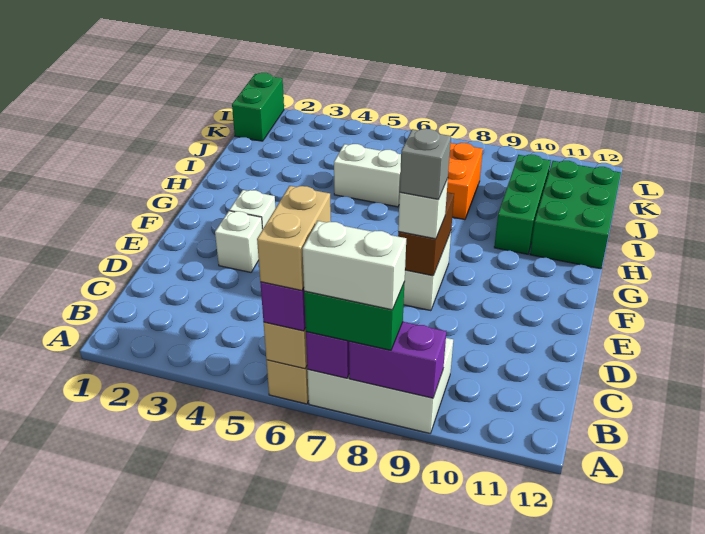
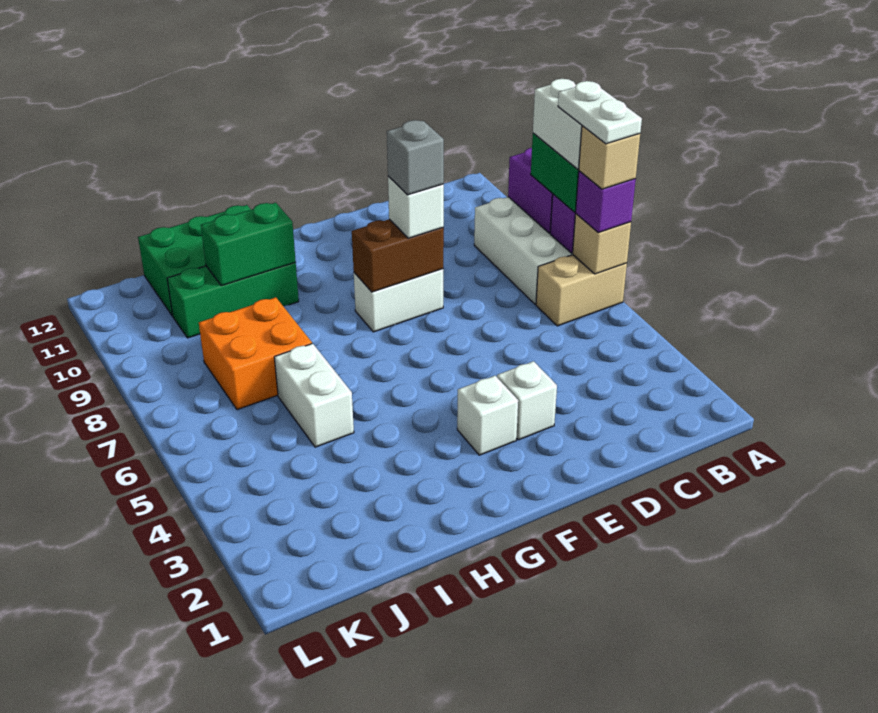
tan 1x2 brick [257,186,331,290] -> tan 1x1 brick [579,126,640,189]
none -> white 1x2 plate [558,81,642,144]
green 1x2 brick [232,73,284,141] -> green 1x2 brick moved to [201,203,296,286]

